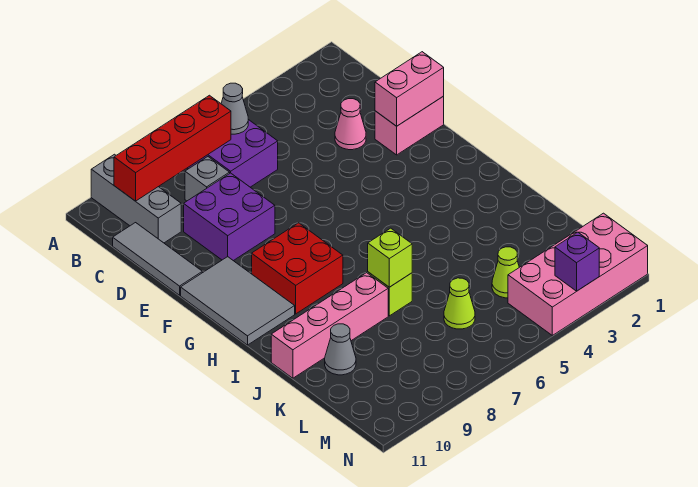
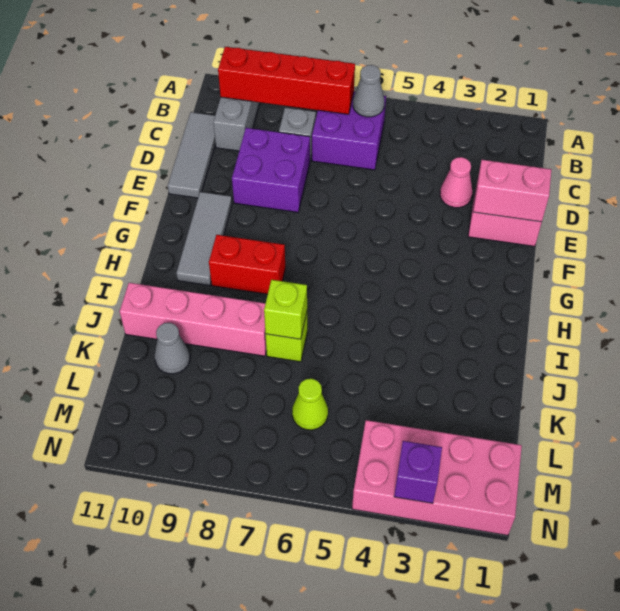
grey 2x3 tile [181,257,295,345] -> grey 1x3 tile [176,192,232,285]
red 2x2 brick [252,223,343,314] -> red 1x2 brick [209,235,285,294]
lime 1x1 cone [492,247,519,298] -> none

